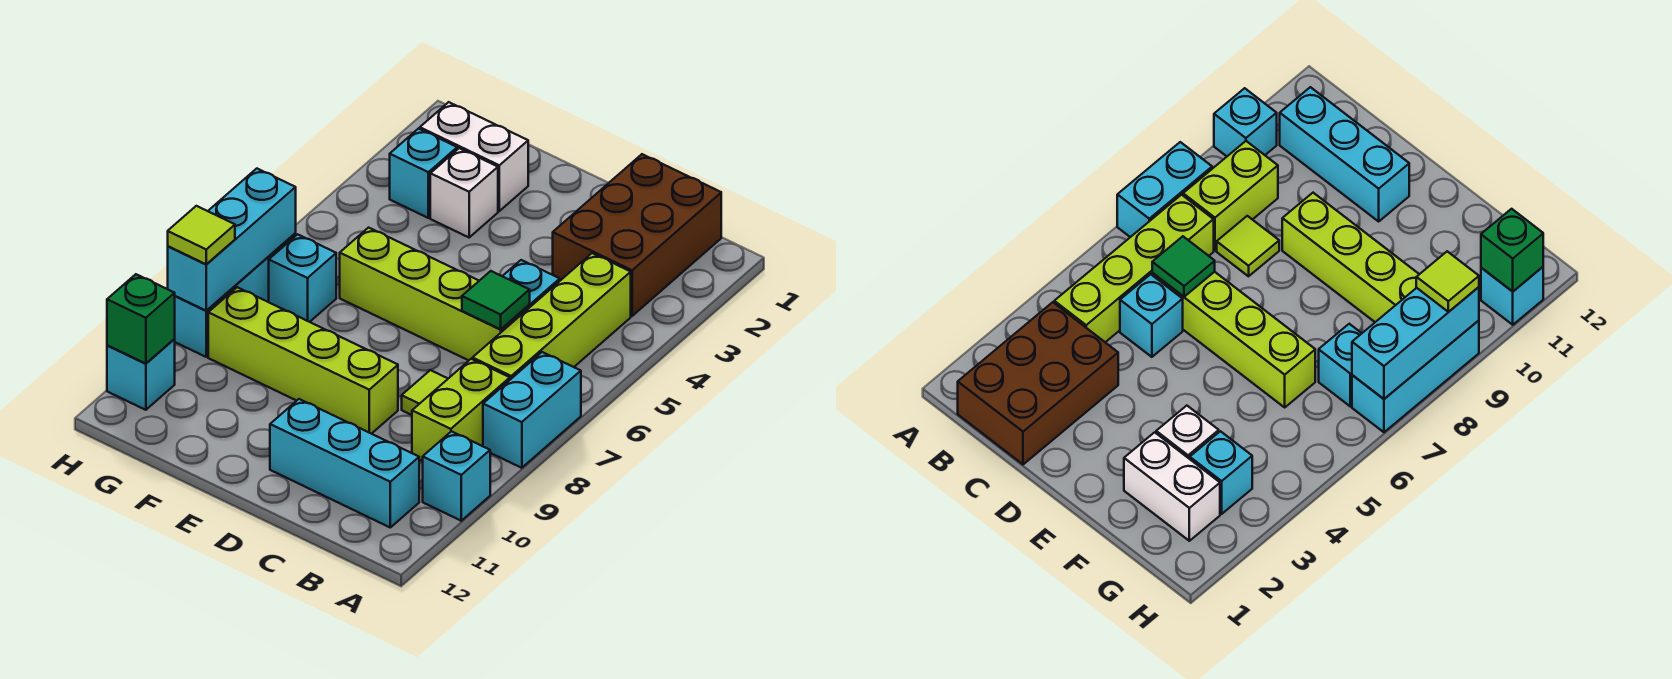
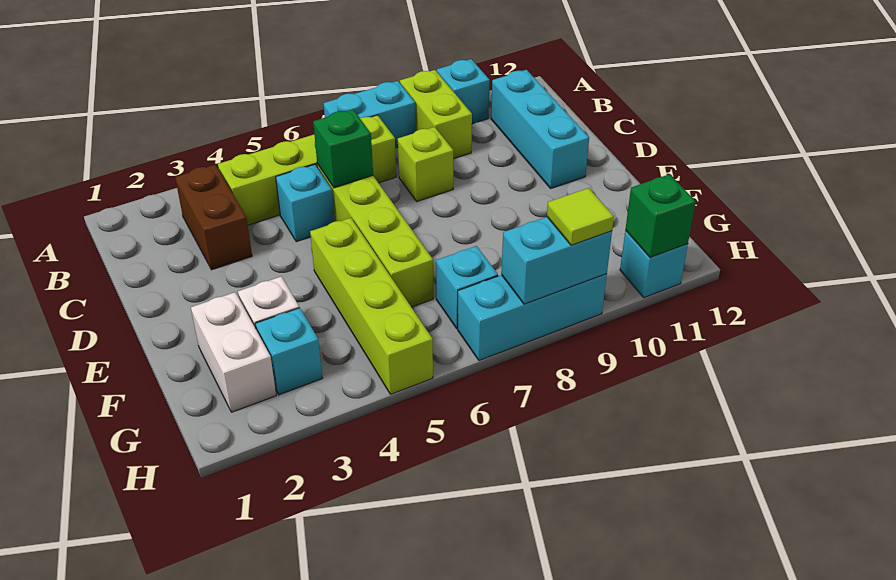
brown 2x3 brick [553,154,721,316] -> brown 1x2 brick [175,165,252,270]
lime 1x2 brick [412,359,510,461] -> lime 1x2 brick turned to [400,70,472,159]
green 1x1 tile [462,271,530,329] -> green 1x1 brick [313,109,373,188]
lime 1x1 tile [402,370,448,415] -> lime 1x1 brick [398,127,453,201]
lime 1x4 brick [208,287,398,434] -> lime 1x4 brick moved to [310,218,433,394]
cyan 1x3 brick [168,169,296,310] -> cyan 1x2 brick [501,217,612,304]

